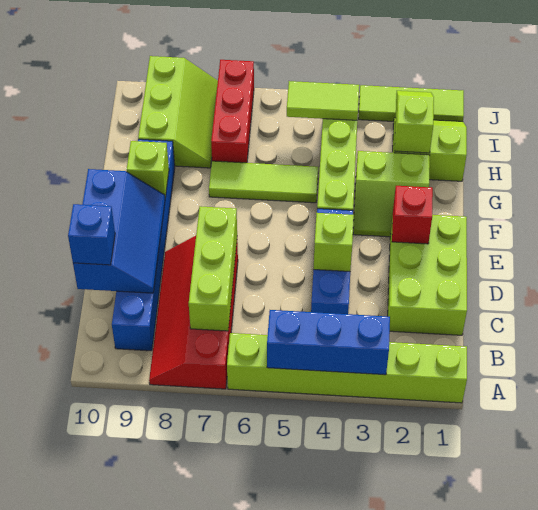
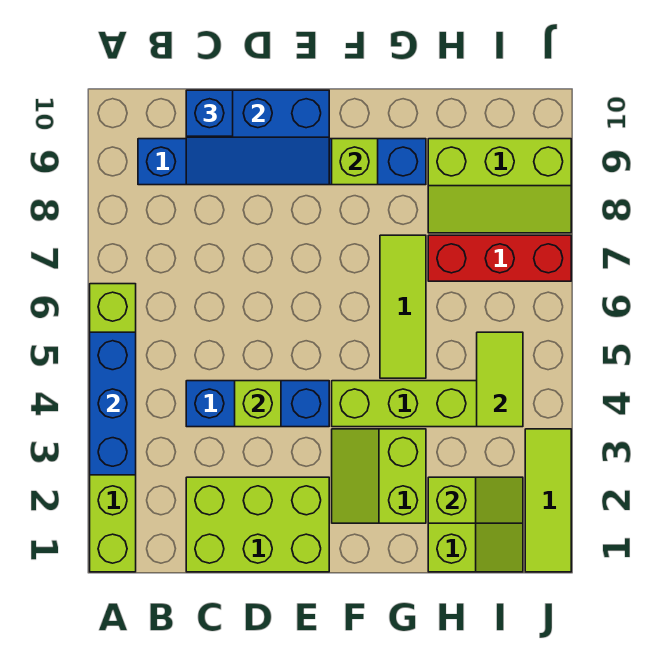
red 2x4 slope [149,236,238,389] -> none
lime 1x3 brick [189,206,237,331] -> none
red 1x1 brick [392,186,433,244] -> none

